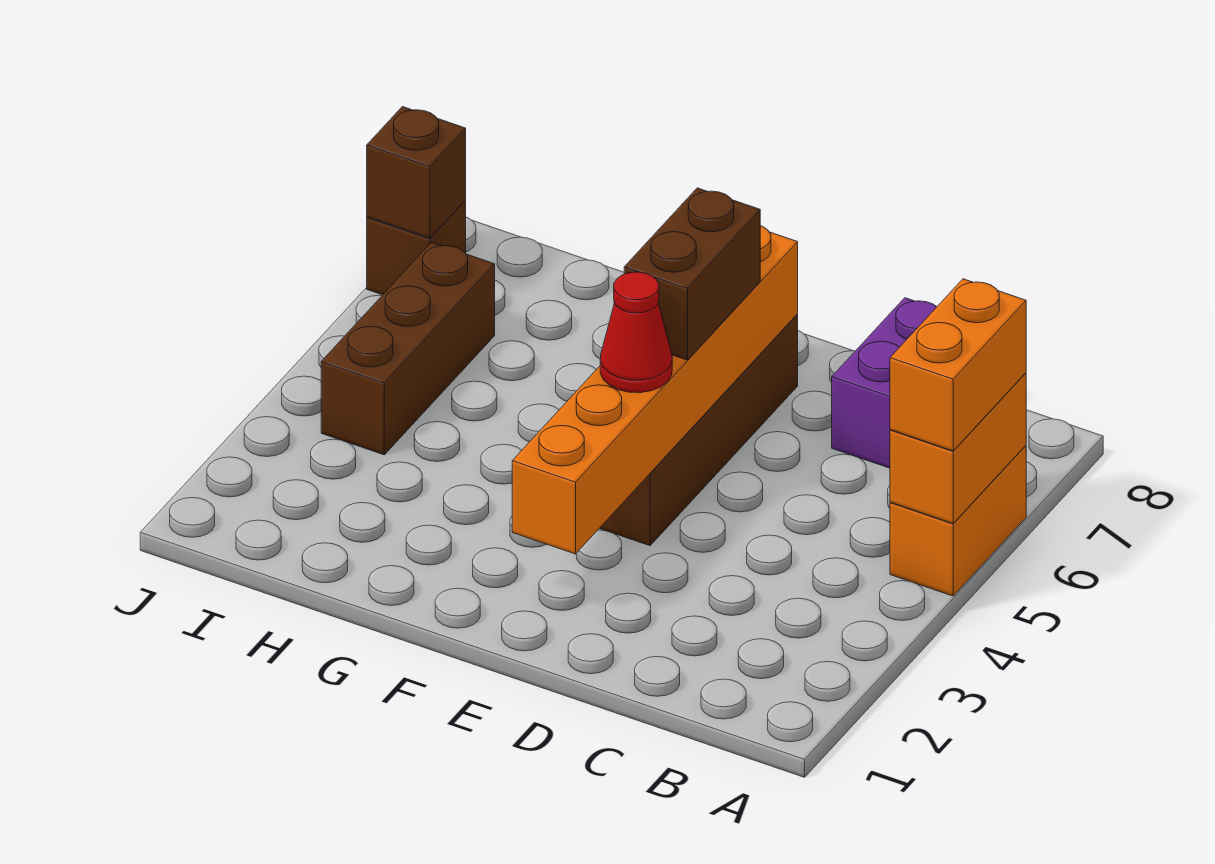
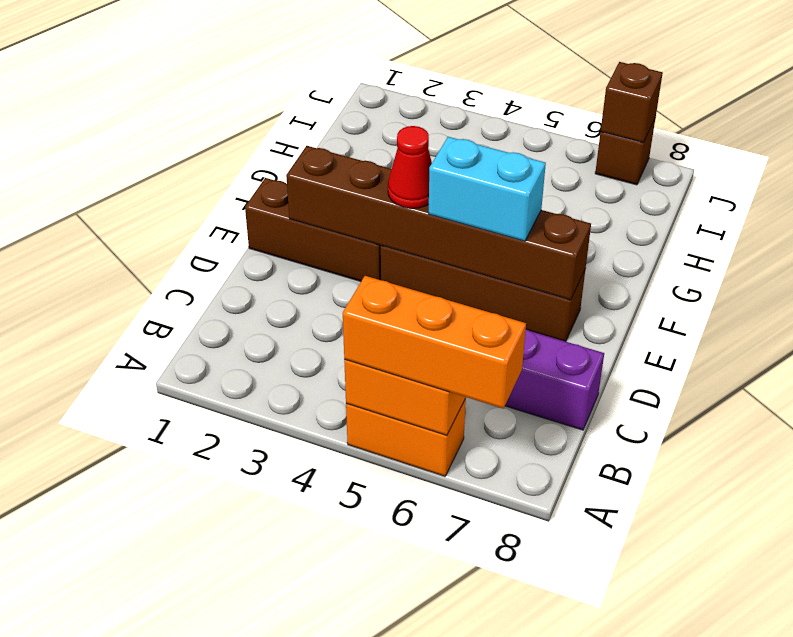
orange 1x2 brick [890,279,1026,451] -> orange 1x3 brick [343,276,526,409]
orange 1x6 brick [512,226,798,554] -> brown 1x6 brick [286,146,591,300]
brown 1x2 brick [624,188,760,360] -> cyan 1x2 brick [429,137,546,241]
brown 1x3 brick [321,242,495,455] -> brown 1x3 brick moved to [245,178,381,281]

